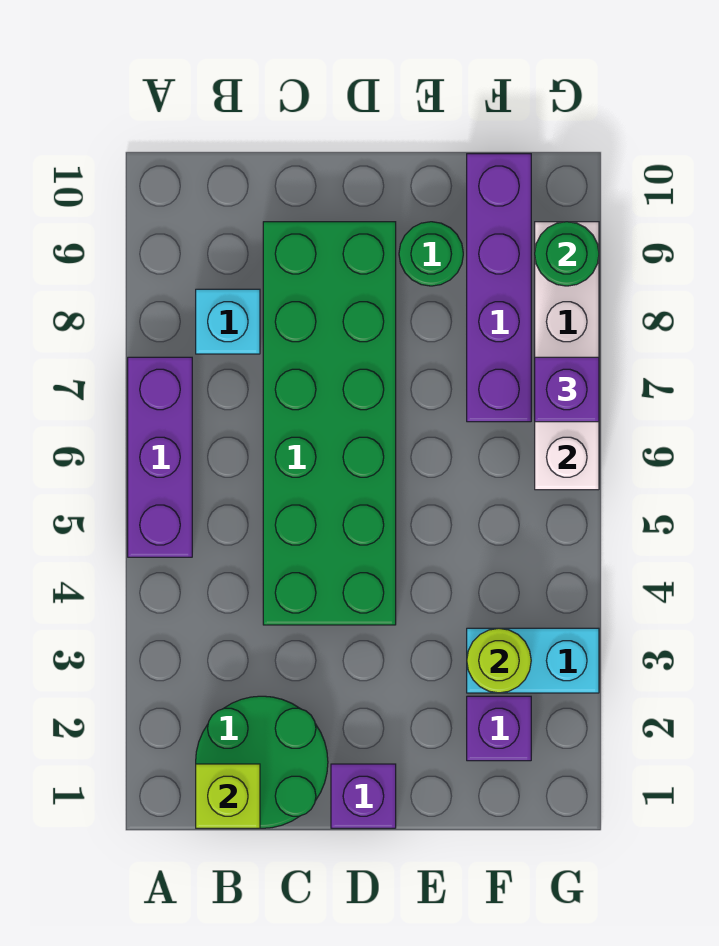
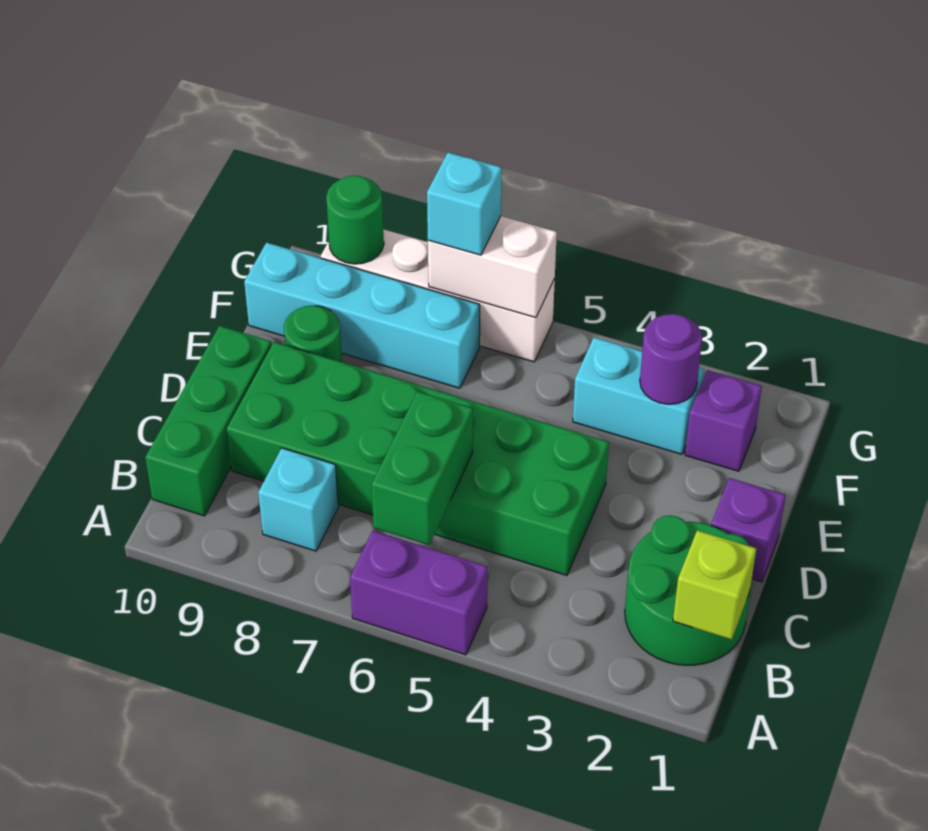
purple 1x3 brick [128,357,192,557] -> purple 1x2 brick [350,531,488,655]
none -> green 1x2 brick [372,392,473,545]
none -> green 1x3 brick [145,326,272,516]
cyan 1x2 brick [467,628,599,693] -> cyan 1x2 brick turned to [573,337,704,454]
lime 1x1 round brick [467,628,531,693] -> purple 1x1 round brick [640,314,702,404]
purple 1x4 brick [467,154,531,422] -> cyan 1x4 brick [244,243,480,388]
purple 1x1 brick [535,357,599,422] -> cyan 1x1 brick [427,152,502,255]

